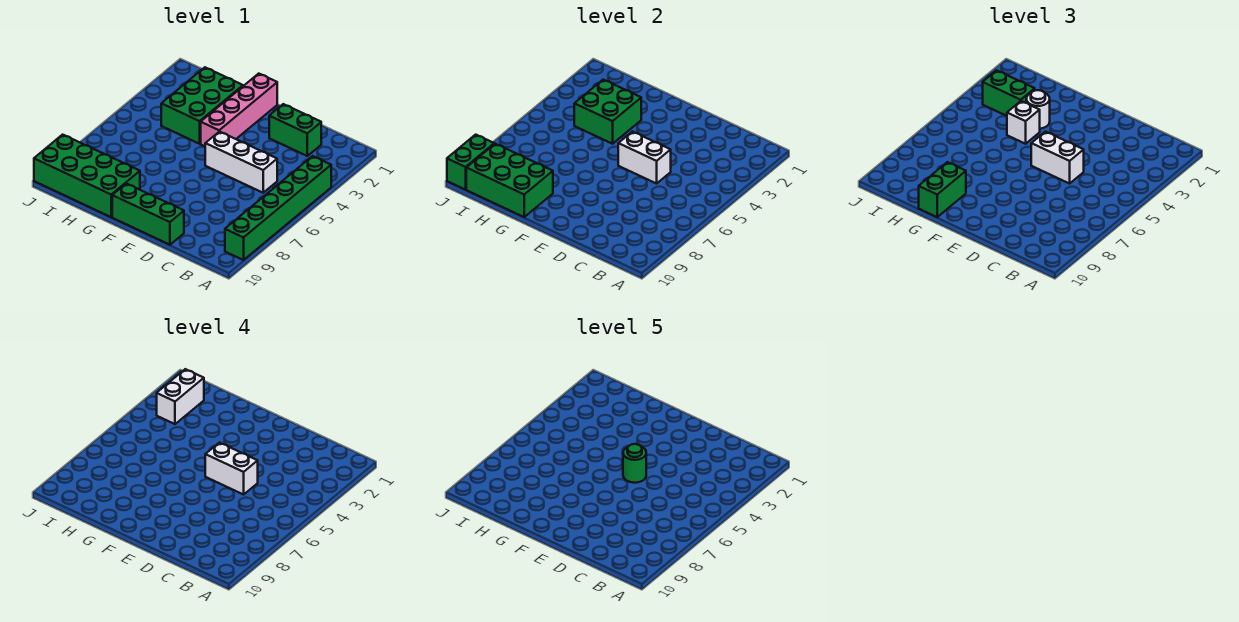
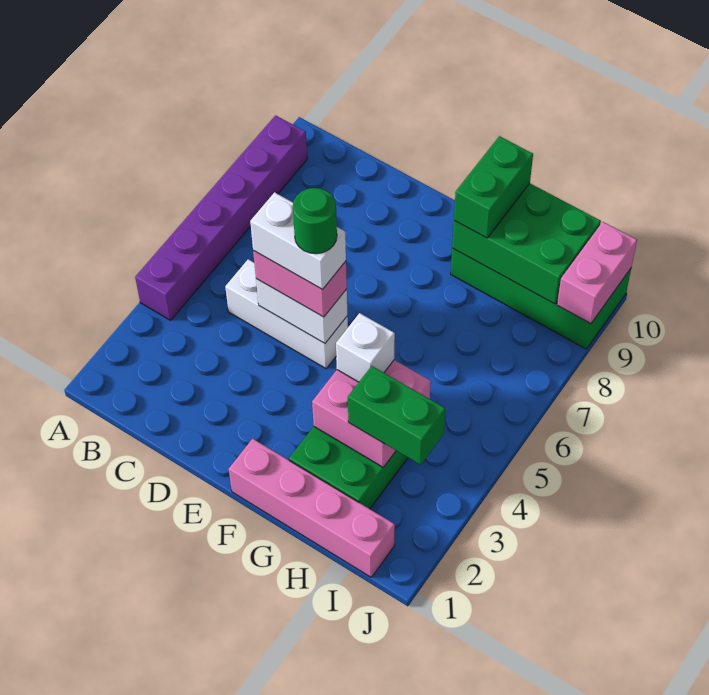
green 1x6 brick [225,156,331,260] -> purple 1x6 brick [135,115,307,320]
green 1x2 brick [269,104,321,156] -> none
white 1x2 brick [1031,132,1084,184] -> pink 1x2 brick [253,251,347,317]
green 1x3 brick [112,184,184,245] -> none
pink 1x4 brick [201,74,277,146] -> pink 1x4 brick turned to [229,439,395,577]
green 2x2 brick [574,80,641,144] -> pink 2x2 brick [312,360,431,467]
white 1x1 round brick [1026,90,1050,129] -> none
white 1x2 brick [157,369,204,424] -> none
green 1x2 brick [447,135,494,190] -> pink 1x2 brick [557,222,637,324]

